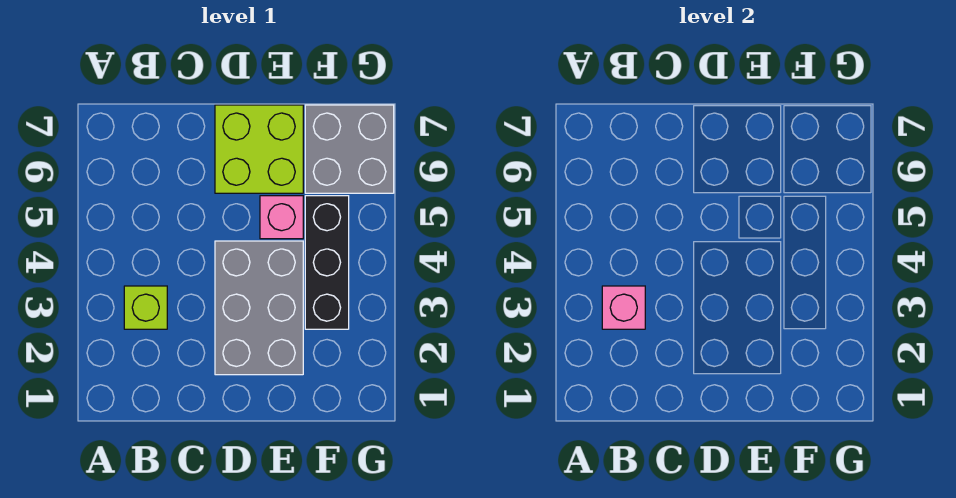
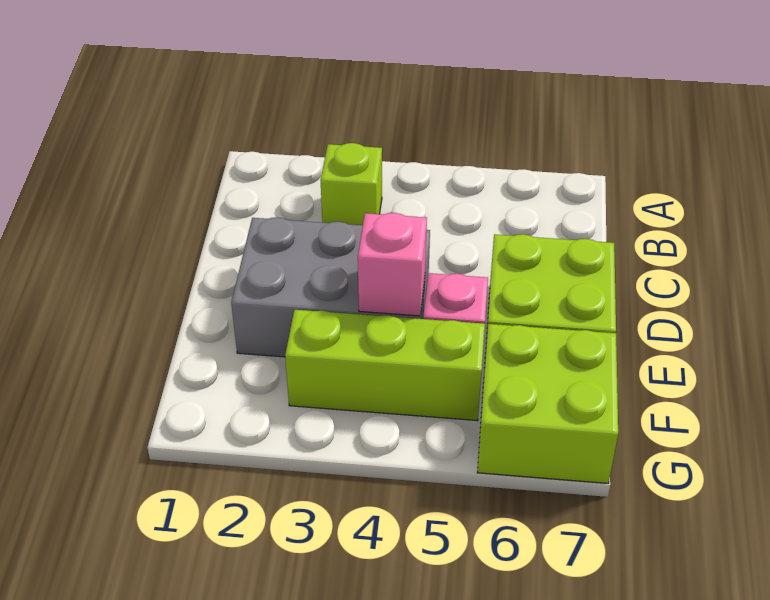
pink 1x1 brick [602,286,645,329] -> pink 1x1 brick moved to [358,213,427,316]
black 1x3 brick [305,196,349,329] -> lime 1x3 brick [285,310,485,421]
grey 2x2 brick [305,105,394,193] -> lime 2x2 brick [477,324,618,483]

